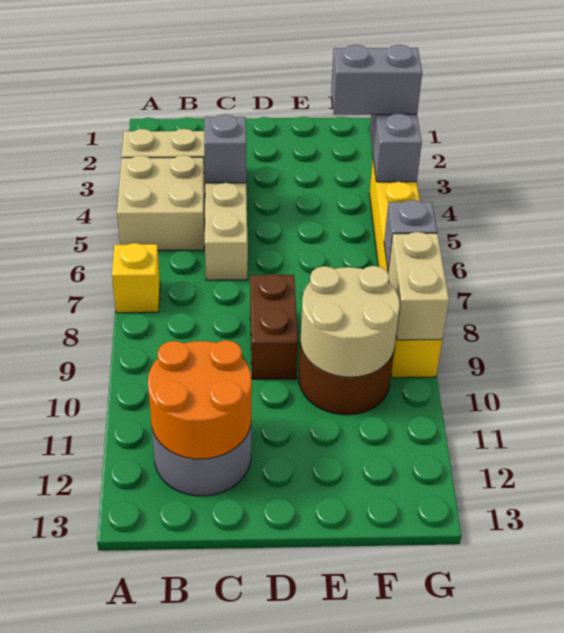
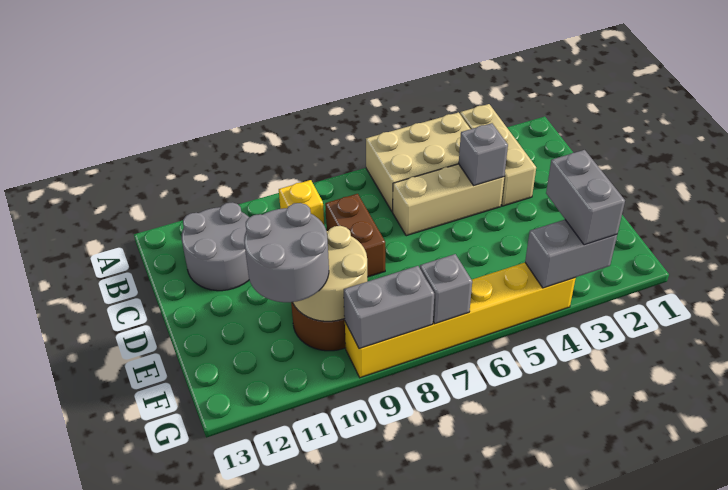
tan 2x2 brick [117,155,205,250] -> tan 2x3 brick [366,112,470,212]
yellow 1x1 brick [112,243,160,313] -> yellow 1x1 brick moved to [279,180,324,225]
orange 2x2 round brick [148,340,252,459] -> none
brown 1x2 brick [250,274,298,379] -> brown 1x2 brick turned to [325,194,385,277]
none -> grey 2x2 round brick [244,203,329,302]
tan 1x2 brick [388,232,449,340] -> grey 1x2 brick [344,266,434,349]

